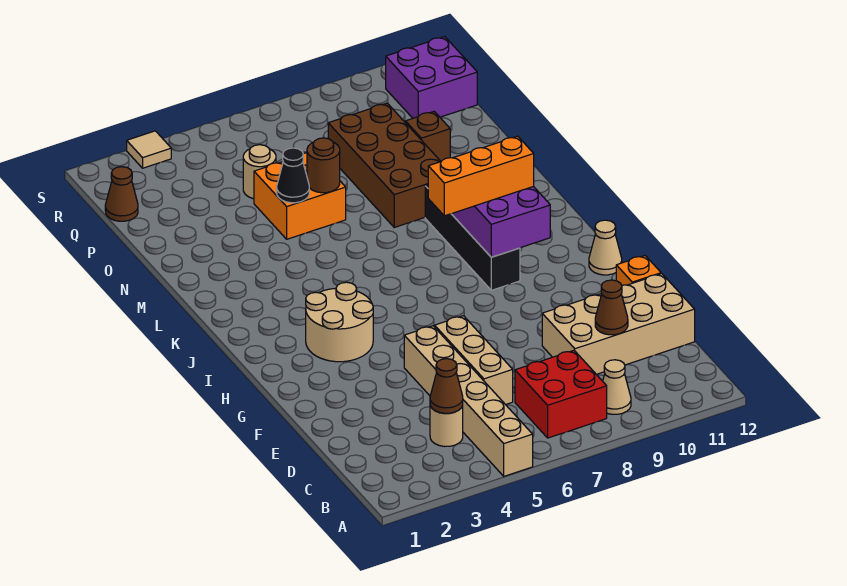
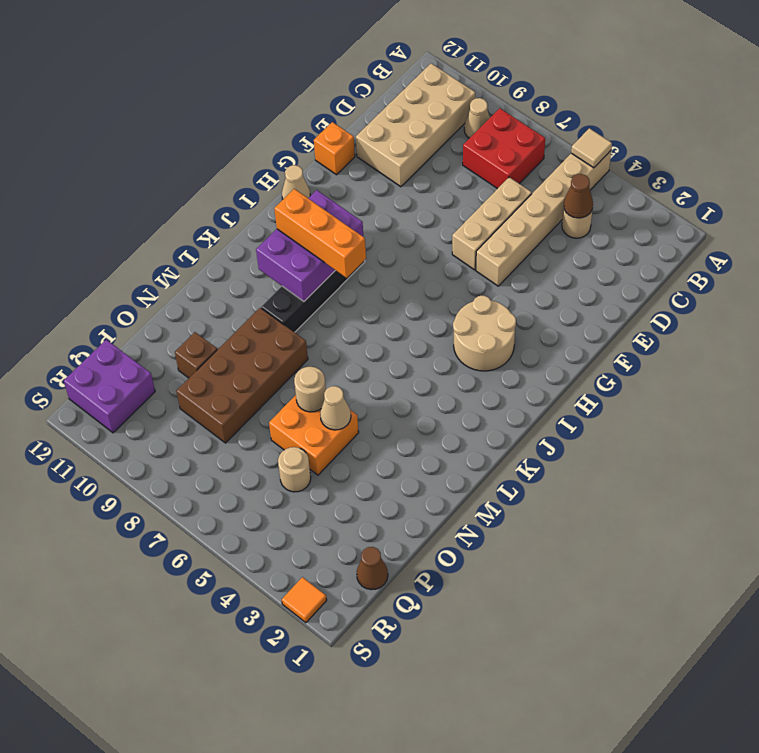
tan 2x4 brick [542,274,695,374] -> tan 2x4 brick turned to [356,63,475,187]
brown 1x1 cone [595,280,628,335] -> none
black 1x1 cone [277,148,309,203] -> tan 1x1 cone [320,386,351,430]
brown 1x1 round brick [307,138,340,193] -> tan 1x1 round brick [294,367,326,412]
none -> orange 1x1 tile [282,577,327,623]
tan 1x1 tile [127,131,171,168] -> tan 1x1 tile moved to [571,128,612,168]

